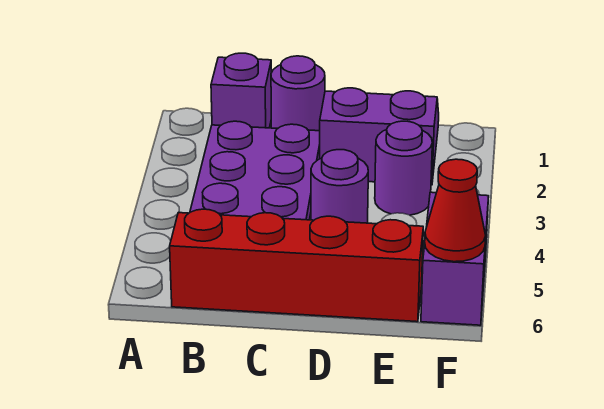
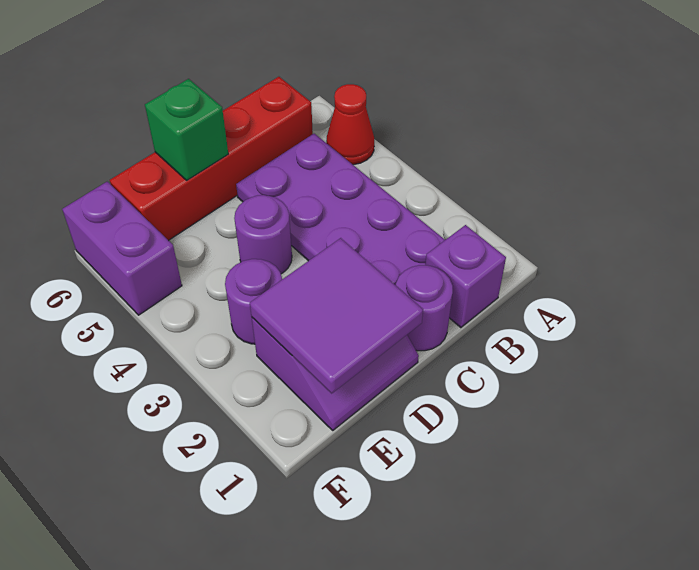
none -> purple 2x2 tile [250,238,423,393]
none -> green 1x1 brick [145,79,228,180]
red 1x1 cone [425,159,486,262] -> red 1x1 cone moved to [326,84,374,165]

